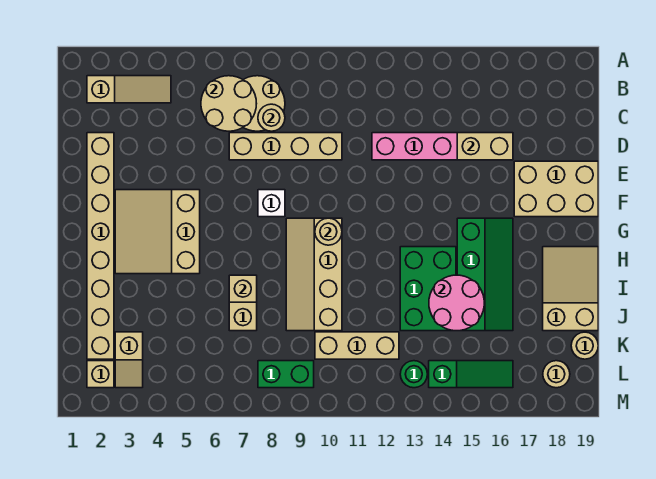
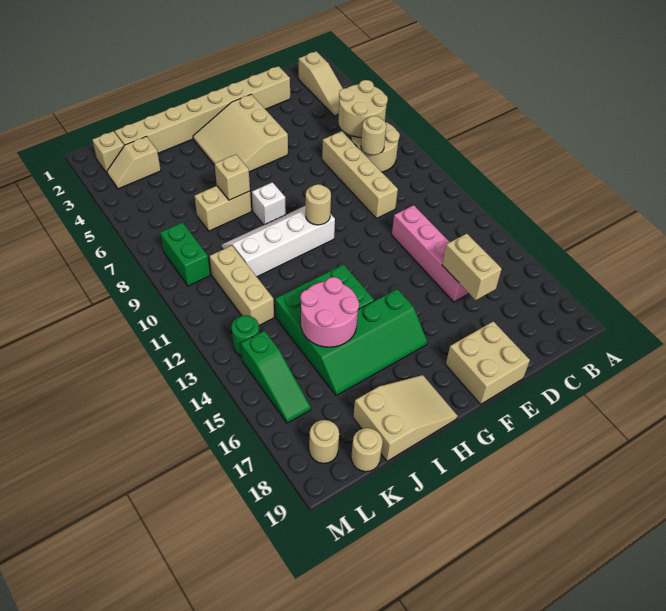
tan 2x3 brick [514,161,598,217] -> tan 2x2 brick [446,321,530,404]
tan 3x3 slope [115,190,200,274] -> tan 3x3 slope turned to [193,94,288,172]
white 1x1 brick [258,190,285,217] -> white 1x1 brick moved to [252,182,286,225]
tan 2x4 slope [286,218,342,331] -> white 2x4 slope [222,206,335,277]

